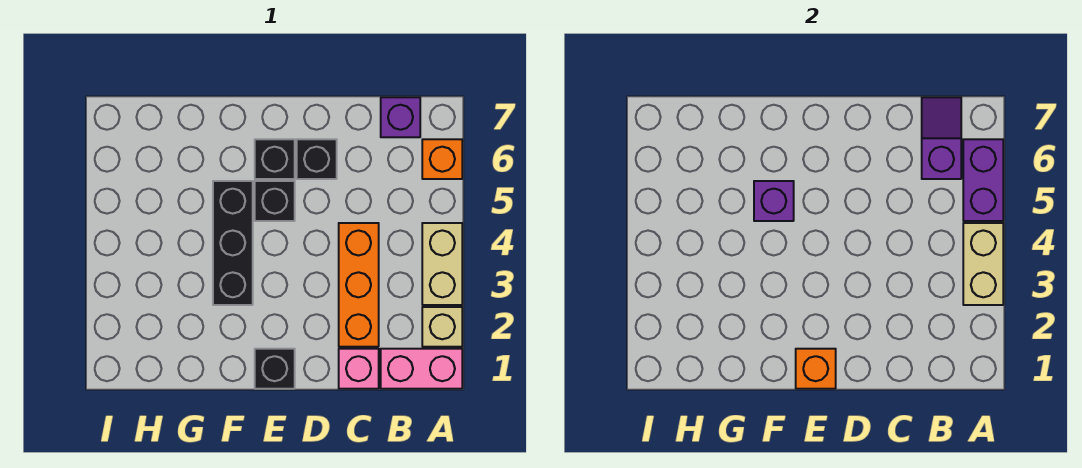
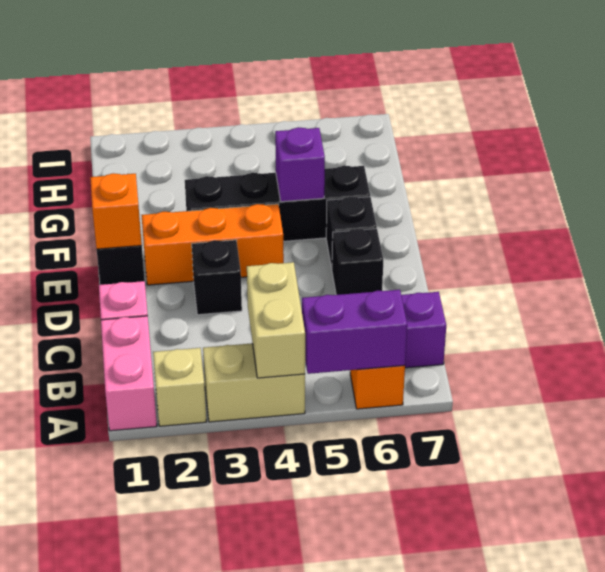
tan 1x2 brick [963,223,1003,305] -> tan 1x2 brick turned to [247,262,305,378]
purple 1x2 slope [922,97,961,179] -> none
orange 1x3 brick [339,223,379,347] -> orange 1x3 brick moved to [141,204,284,285]
black 1x1 brick [255,181,295,221] -> black 1x1 brick moved to [192,240,242,315]
black 1x3 brick [213,181,253,305] -> black 1x4 brick [185,166,370,241]

